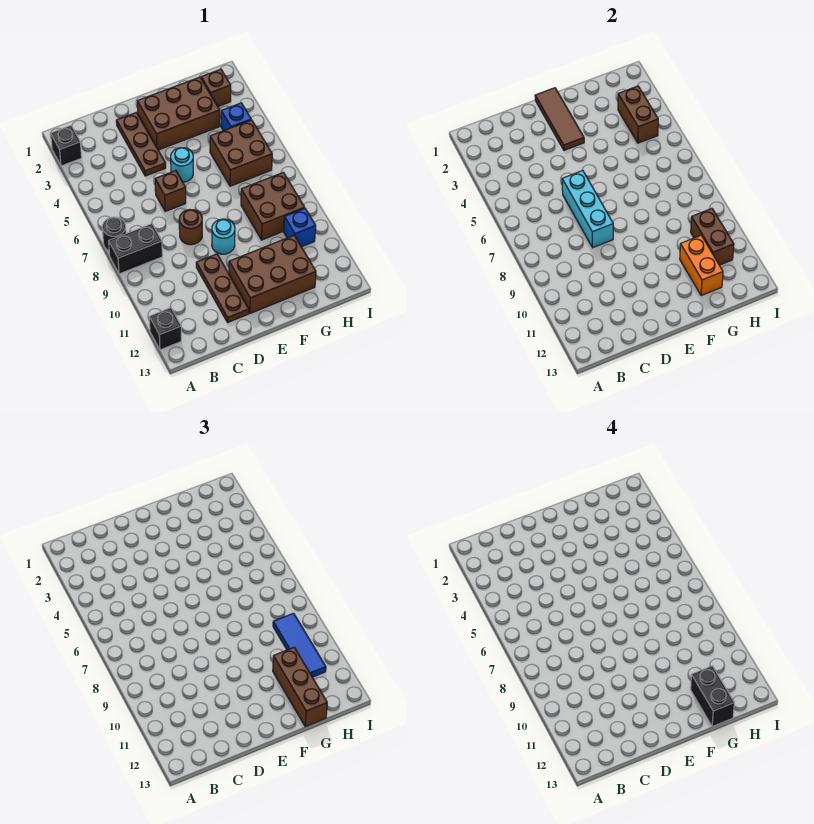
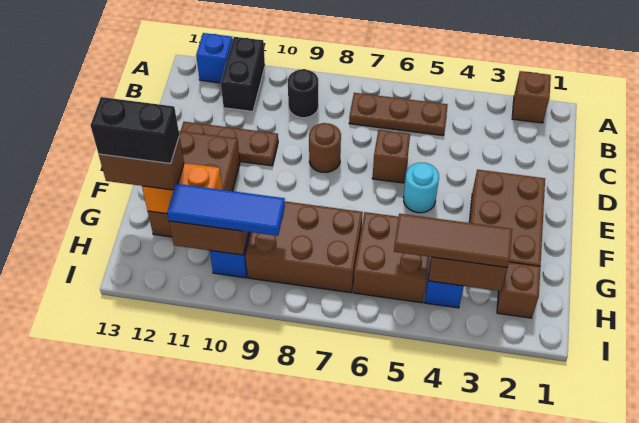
black 1x1 brick [50,126,82,166] -> brown 1x1 brick [512,71,551,123]
black 1x1 round brick [102,217,126,251] -> black 1x1 round brick moved to [288,69,318,118]
black 1x2 brick [109,224,162,274] -> black 1x2 brick moved to [221,37,265,111]
black 1x1 brick [149,308,181,350] -> blue 1x1 brick [196,33,233,83]
brown 1x3 plate [116,112,166,176] -> brown 1x3 plate moved to [349,93,448,136]
cyan 1x3 brick [562,171,613,248] -> none
brown 1x3 tile [535,88,584,150] -> brown 1x3 tile moved to [394,214,512,268]
cyan 1x1 round brick [212,219,235,254] -> none
brown 2x2 brick [241,172,305,240] -> brown 2x3 brick [246,201,363,293]
brown 1x3 brick [273,647,327,726] -> brown 1x2 brick [99,136,184,190]

